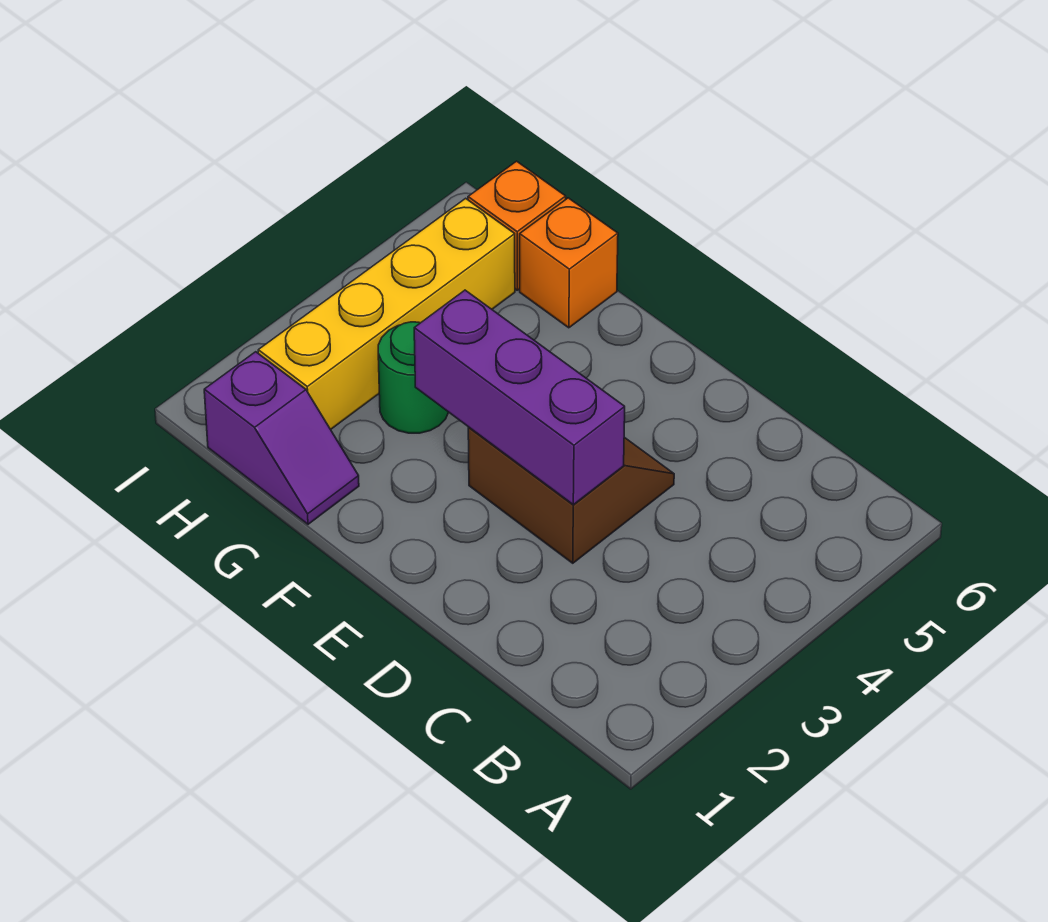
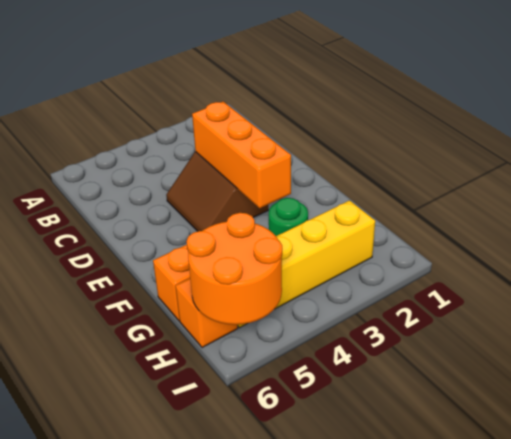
purple 1x3 brick [414,290,625,505] -> orange 1x3 brick [192,102,291,208]
purple 1x2 slope [204,352,359,524] -> none
none -> orange 2x2 round brick [187,213,282,325]

